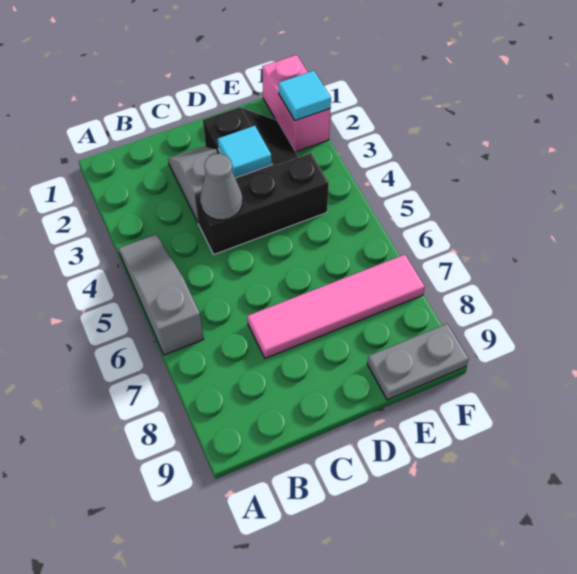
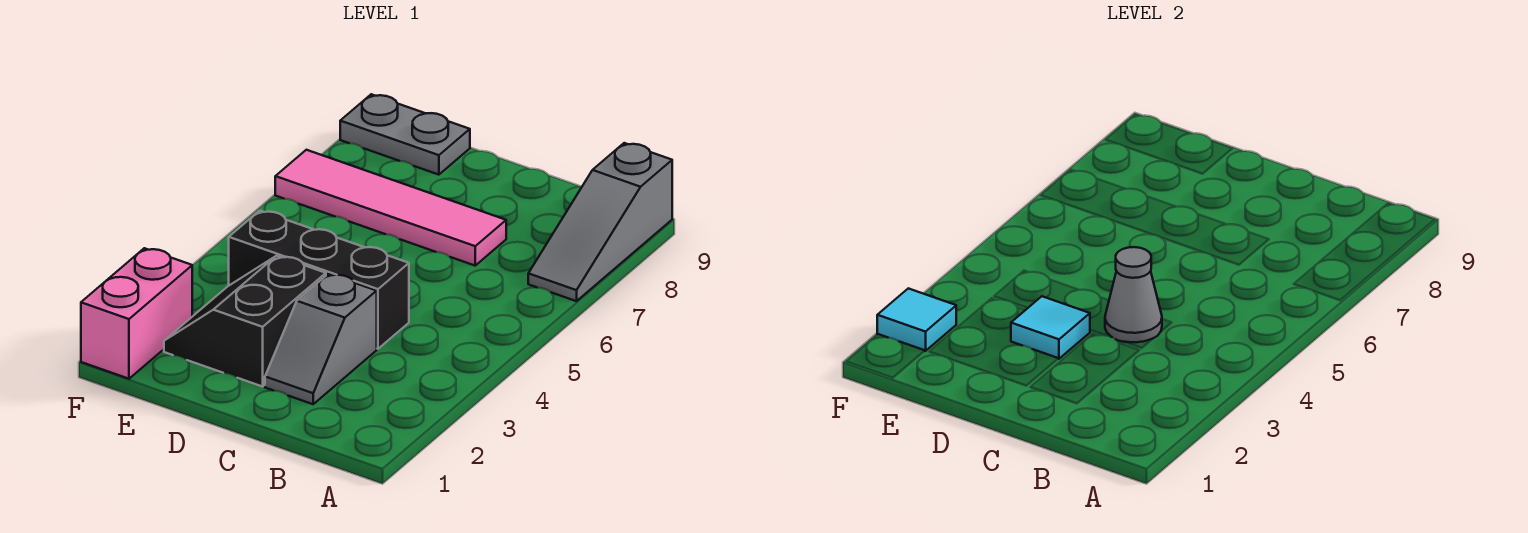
grey 1x3 slope [118,234,204,355] -> grey 1x3 slope moved to [528,143,672,301]

